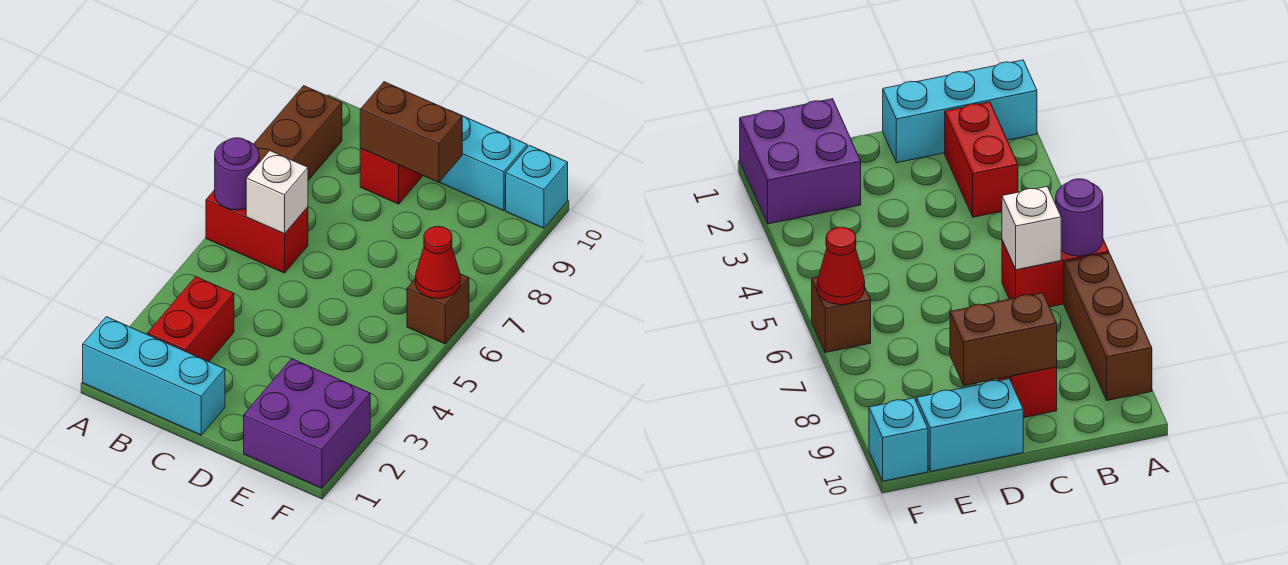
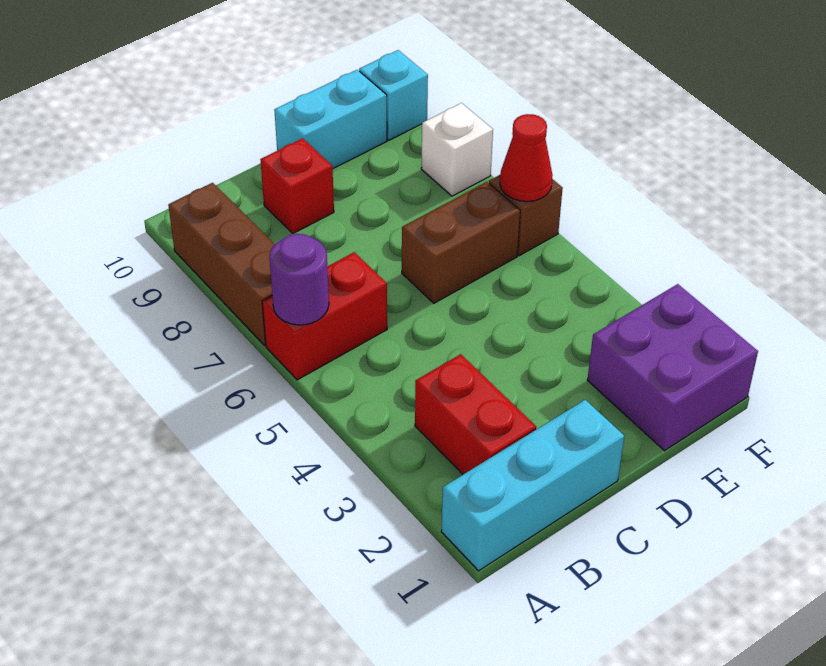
white 1x1 brick [246,151,308,234] -> white 1x1 brick moved to [421,103,493,196]
brown 1x2 brick [360,82,462,182] -> brown 1x2 brick moved to [402,182,520,303]

